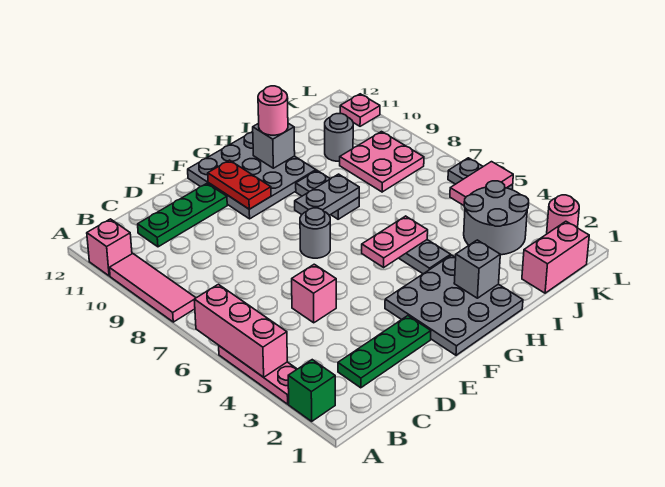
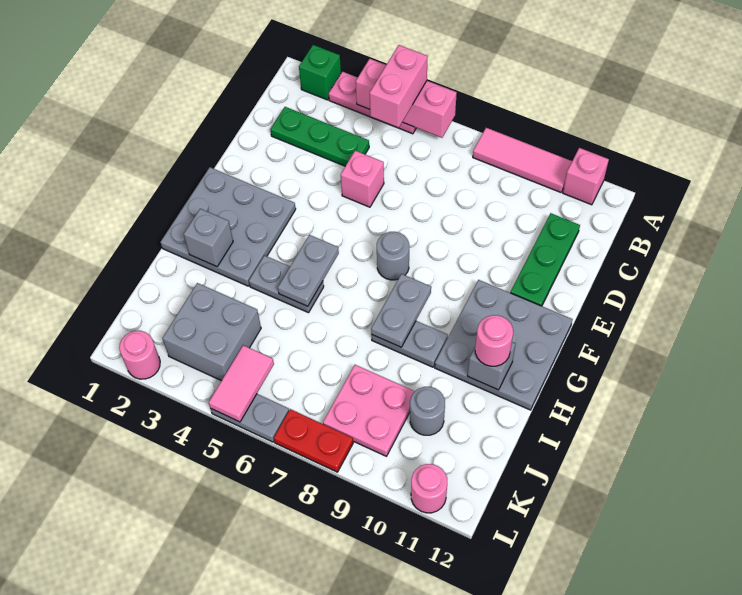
green 1x3 plate [338,316,431,388] -> green 1x3 plate turned to [270,107,369,166]
red 1x2 plate [208,160,271,209] -> red 1x2 plate moved to [274,409,353,472]
pink 1x2 plate [362,216,428,267] -> grey 1x2 plate [278,235,339,306]
pink 1x2 brick [522,221,589,293] -> pink 1x2 brick moved to [370,45,428,128]
grey 2x2 round brick [464,181,529,255] -> grey 2x2 brick [162,283,261,381]
pink 1x1 plate [340,94,380,126] -> pink 1x1 round brick [411,464,447,513]

